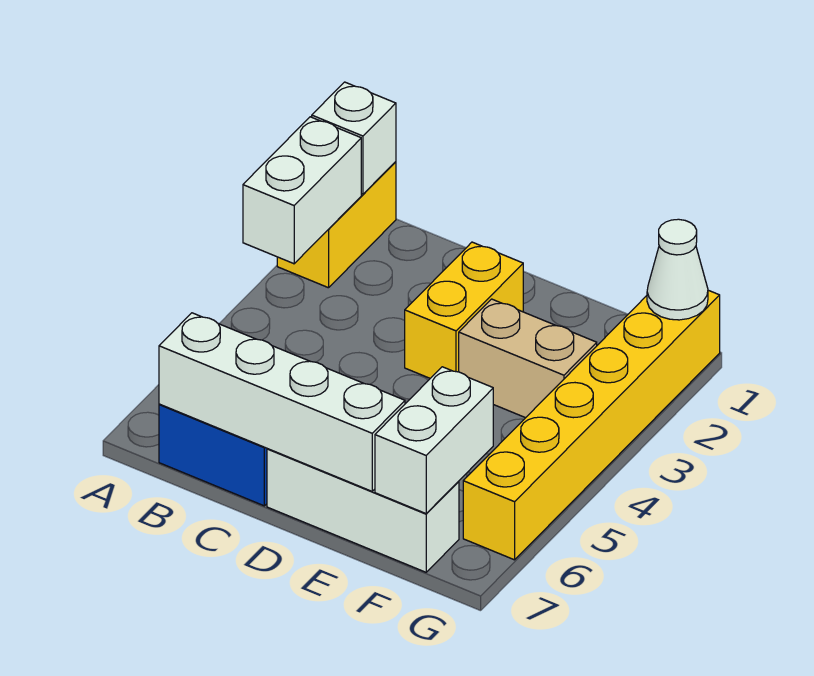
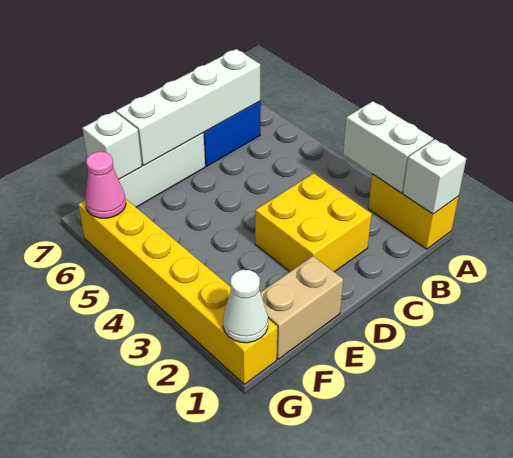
yellow 1x2 brick [405,242,524,378] -> yellow 2x2 brick [255,173,372,272]
tan 1x2 brick [459,299,597,418] -> tan 1x2 brick moved to [260,256,343,359]
white 1x2 brick [375,367,493,514] -> white 1x1 brick [82,111,142,179]
none -> pink 1x1 cone [85,152,126,218]

